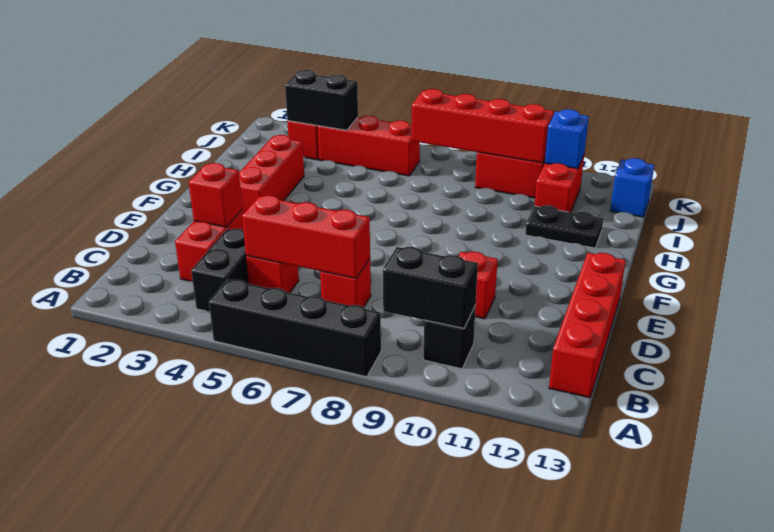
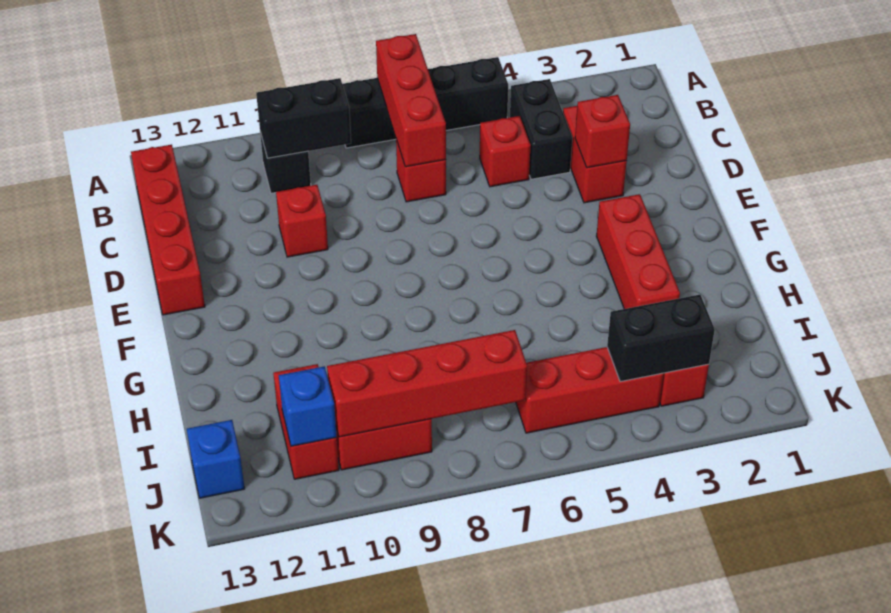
red 1x3 brick [242,195,370,278] -> red 1x3 brick turned to [376,34,446,167]
black 1x2 plate [525,205,603,248] -> none

